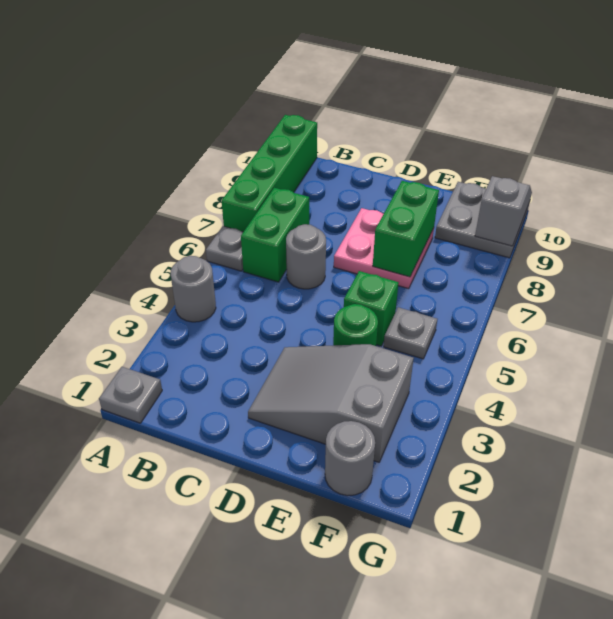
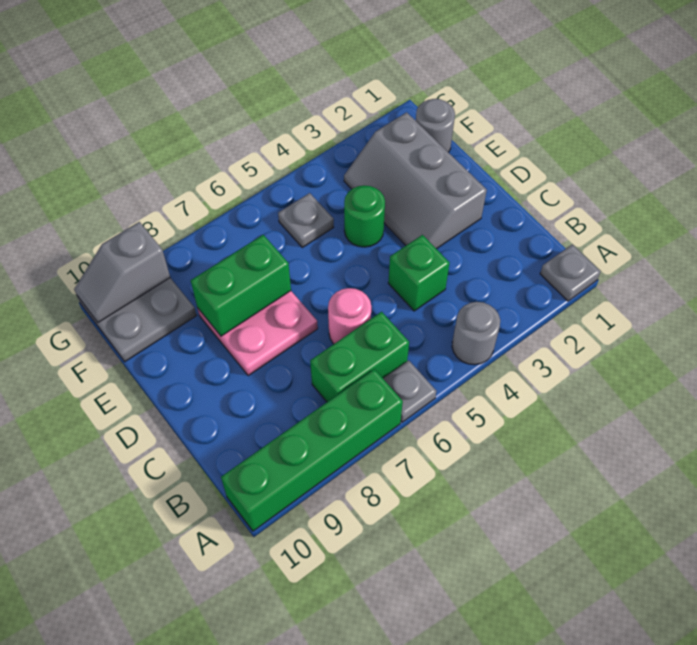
grey 1x1 round brick [286,224,326,289] -> pink 1x1 round brick [328,288,371,344]
grey 2x3 slope [248,344,414,462] -> grey 2x3 slope turned to [344,112,487,249]
green 1x1 brick [344,271,399,346] -> green 1x1 brick moved to [388,235,450,311]

